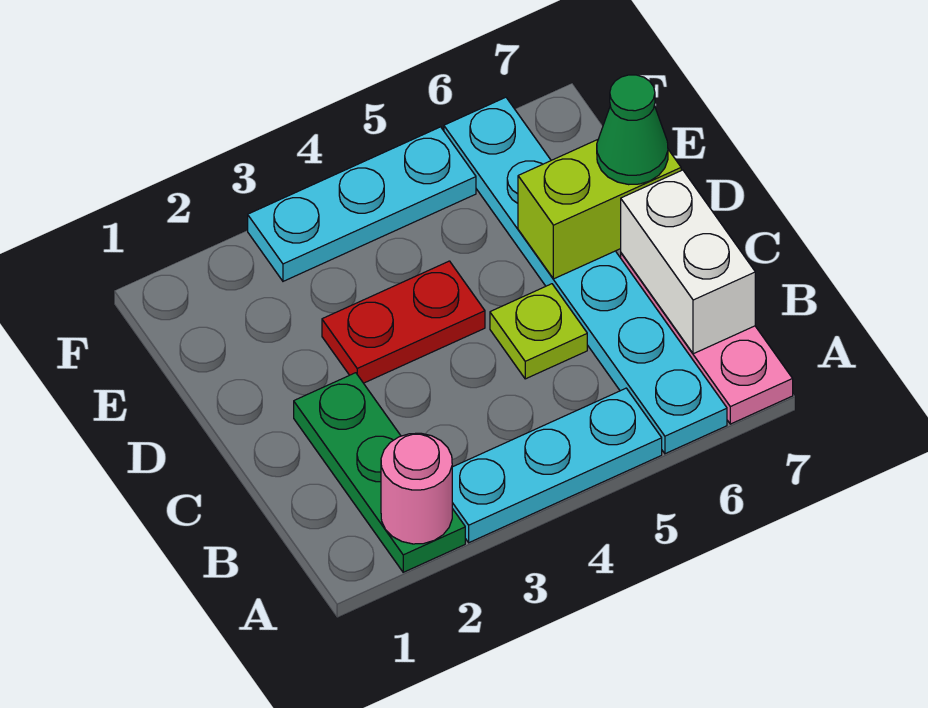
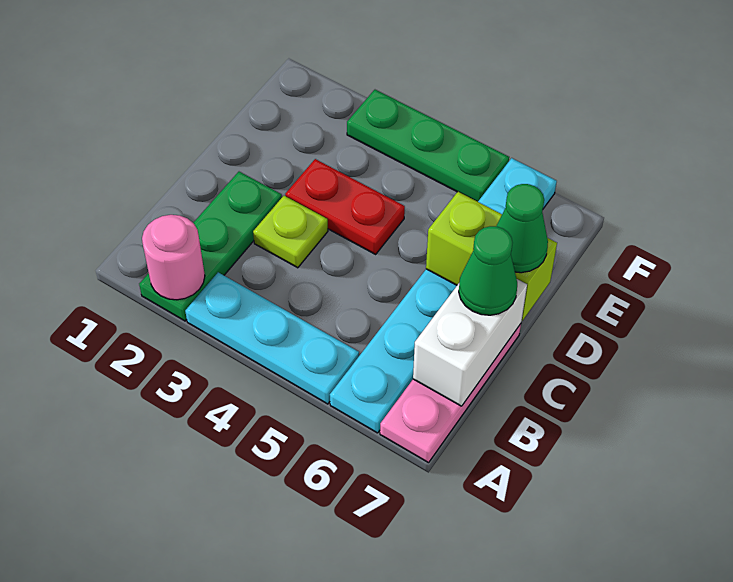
lime 1x1 plate [490,284,587,379] -> lime 1x1 plate moved to [253,196,328,268]
none -> green 1x1 cone [459,226,517,315]
cyan 1x3 plate [248,127,476,281] -> green 1x3 plate [347,90,509,202]

